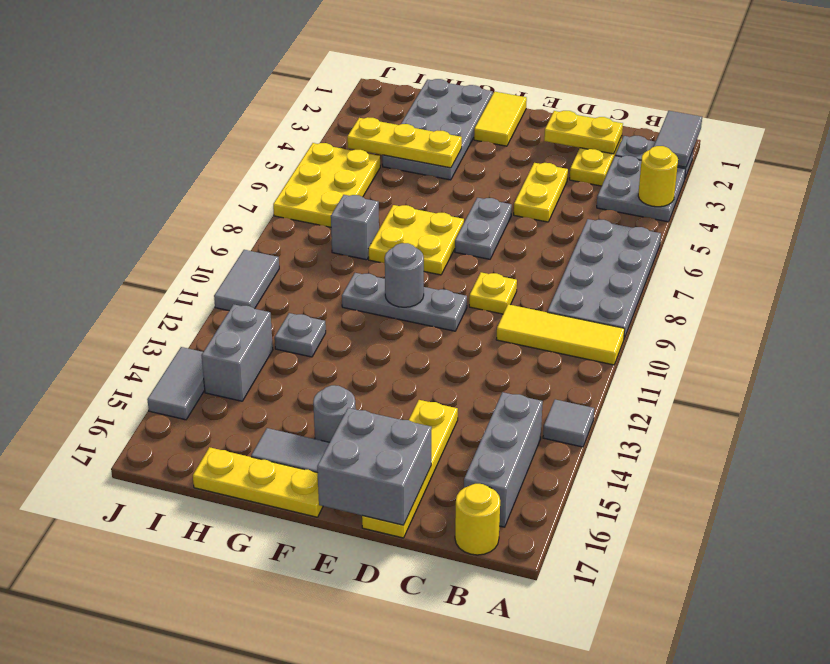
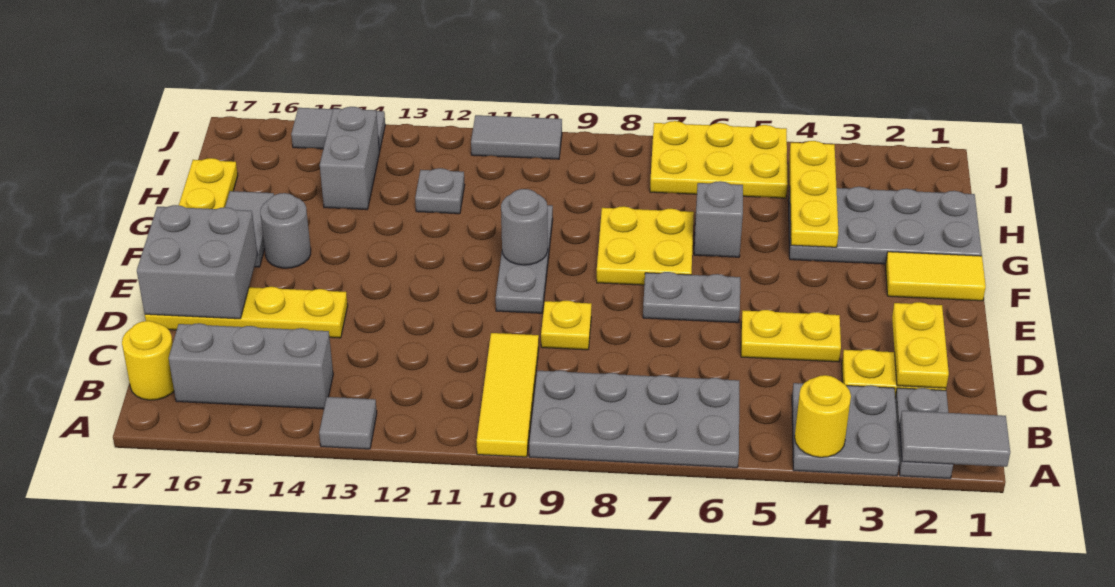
grey 1x1 brick [331,195,379,260] -> grey 1x1 brick moved to [694,181,743,257]
grey 1x2 brick [202,304,273,401] -> grey 1x2 brick turned to [320,107,380,210]

